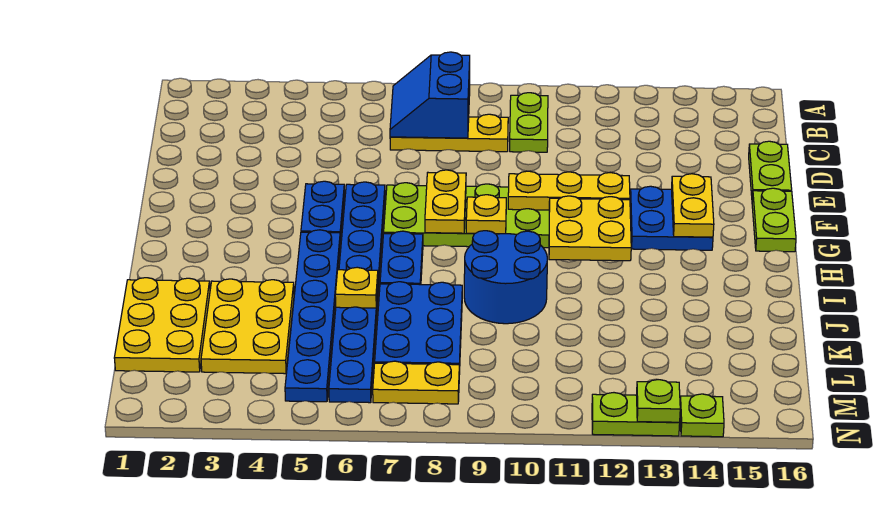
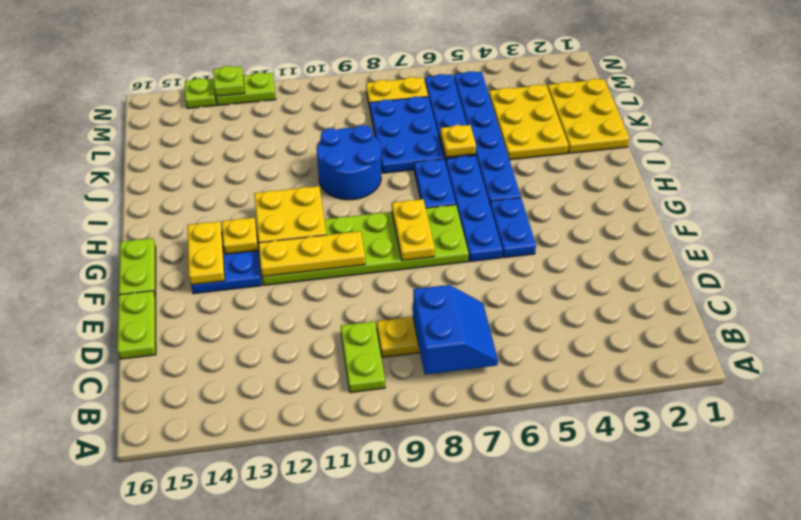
yellow 1x1 plate [466,195,506,234] -> yellow 1x1 plate moved to [222,218,258,254]

